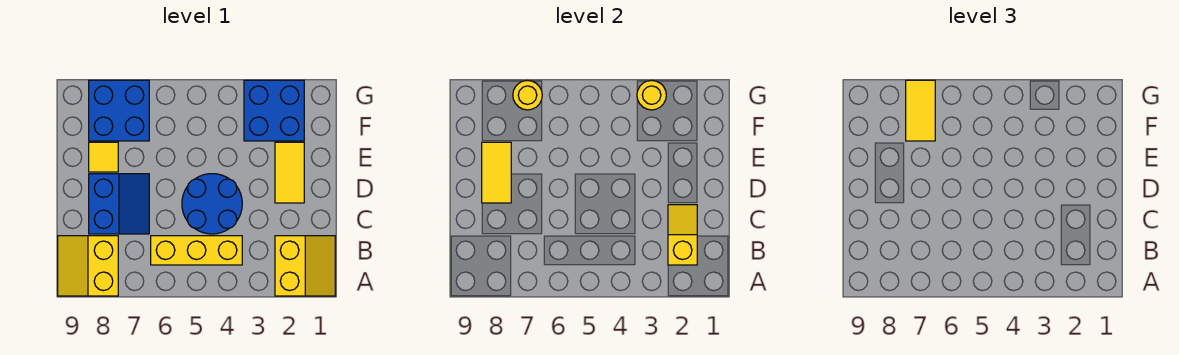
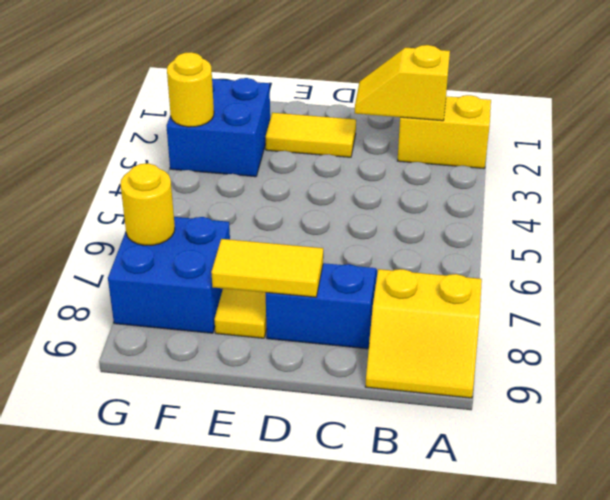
yellow 1x3 brick [151,236,242,265] -> none
blue 2x2 round brick [182,174,242,234] -> none
yellow 1x2 tile [906,80,935,141] -> none

